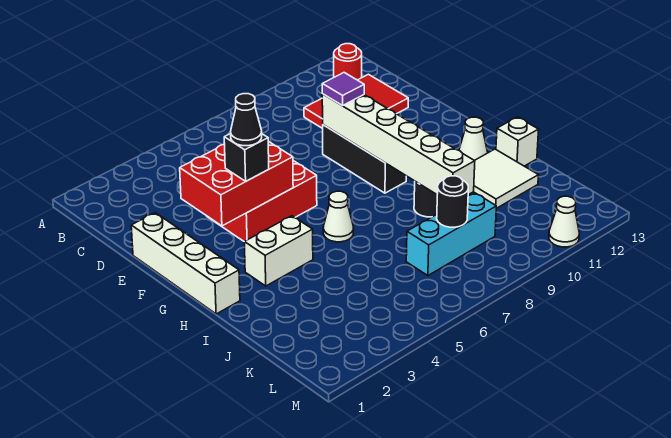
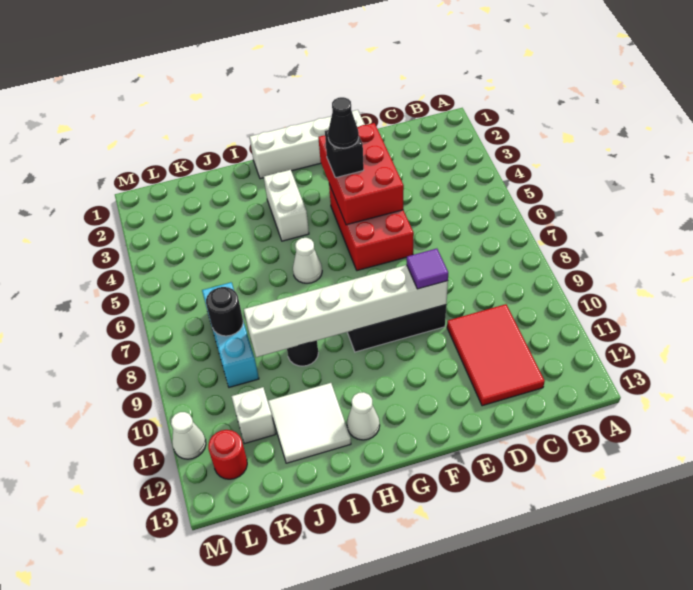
red 1x1 round brick [334,44,362,80] -> red 1x1 round brick moved to [208,430,247,479]
white 1x1 brick [496,117,539,166] -> white 1x1 brick moved to [231,387,276,444]

